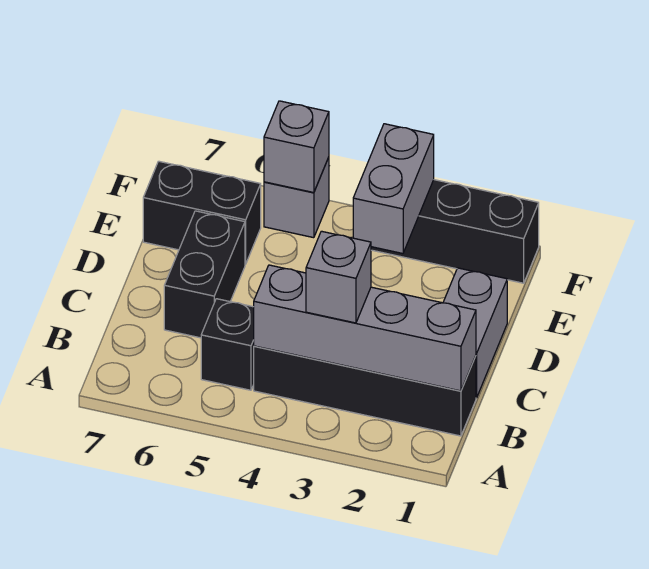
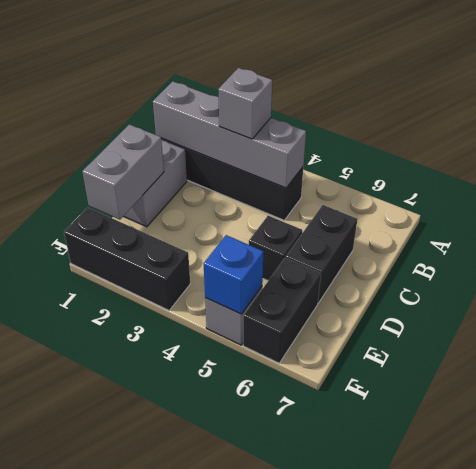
black 1x1 brick [201,299,254,390] -> black 1x1 brick moved to [249,216,302,281]
grey 1x2 brick [353,124,434,254] -> grey 1x2 brick moved to [82,124,164,220]
black 1x2 brick [143,161,261,264] -> black 1x2 brick turned to [243,258,321,363]
grey 1x1 brick [264,101,329,193] -> blue 1x1 brick [204,235,263,314]

